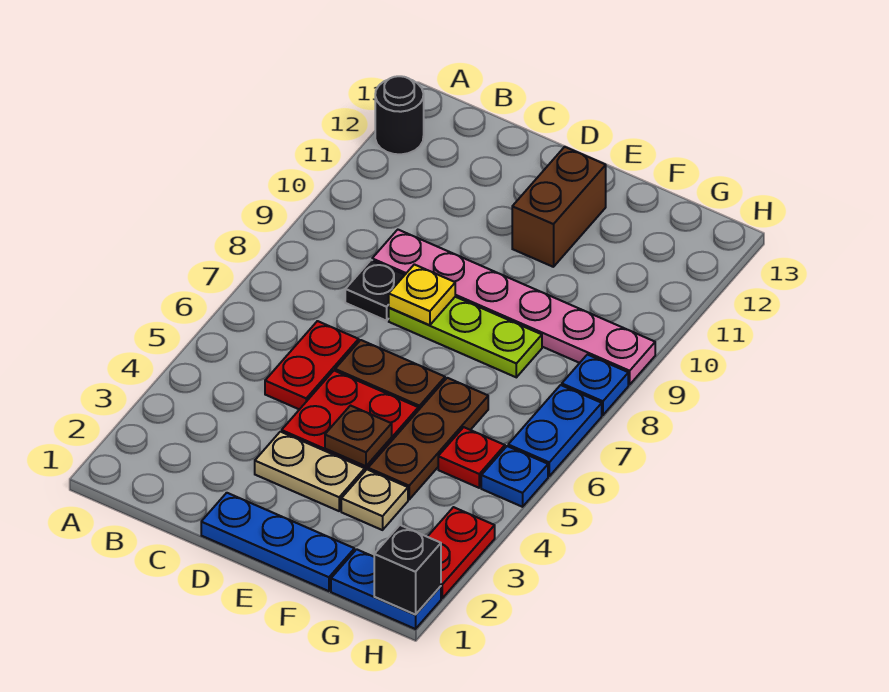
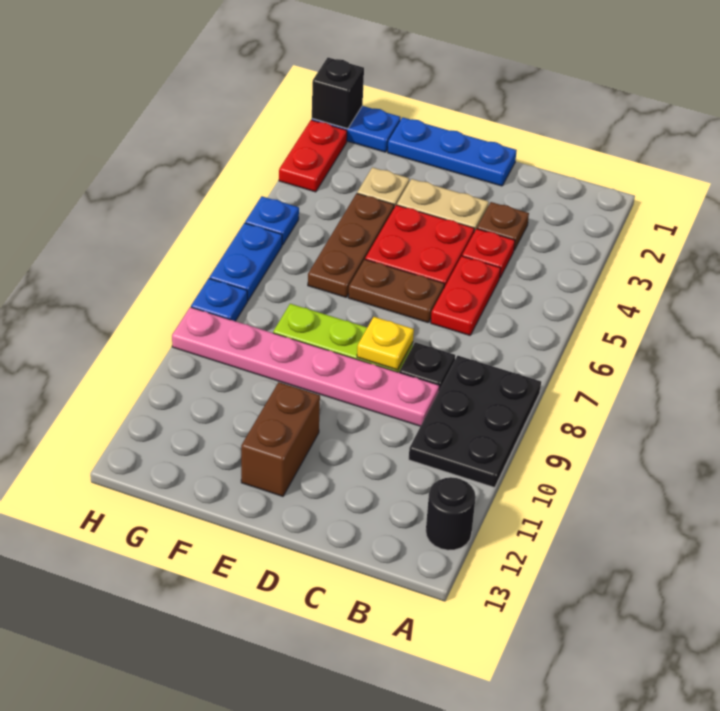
none -> black 2x3 plate [409,356,541,488]
brown 1x1 plate [325,406,392,466] -> brown 1x1 plate moved to [477,202,529,250]
red 1x1 plate [438,427,505,488] -> red 1x1 plate moved to [462,229,515,278]

